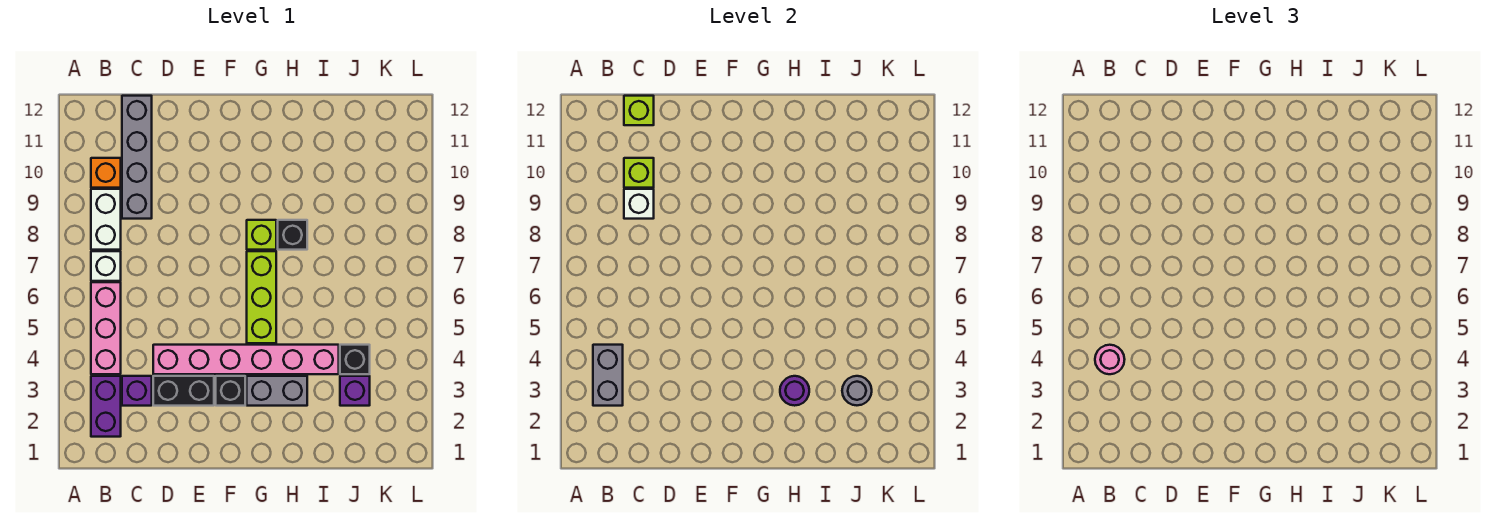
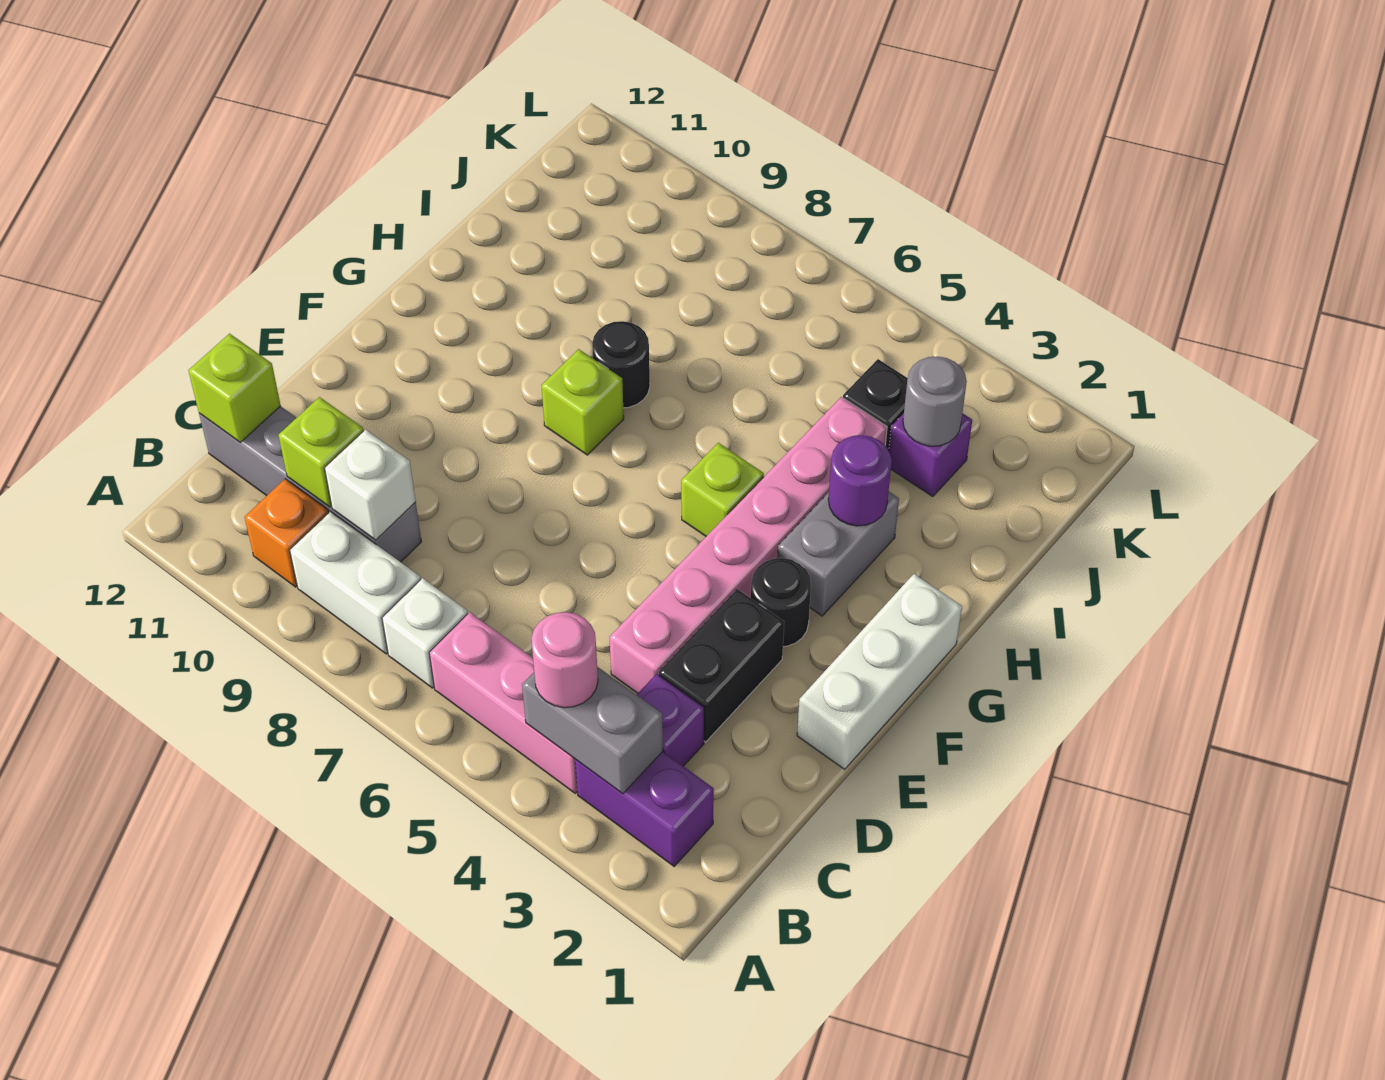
none -> white 1x3 brick [797,574,962,769]
black 1x1 brick [216,376,245,406] -> black 1x1 round brick [751,558,811,647]
lime 1x3 brick [247,251,276,343] -> lime 1x1 brick [681,443,764,536]
black 1x1 brick [278,220,307,250] -> black 1x1 round brick [592,321,650,408]

